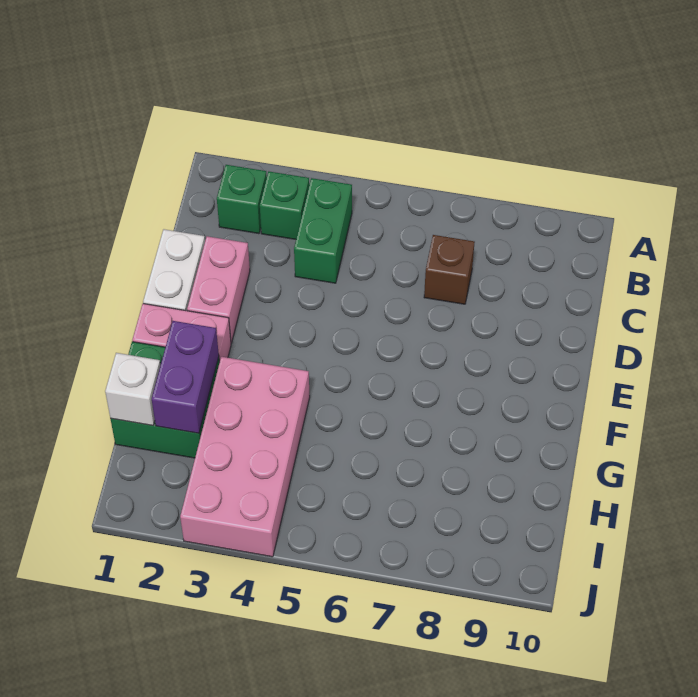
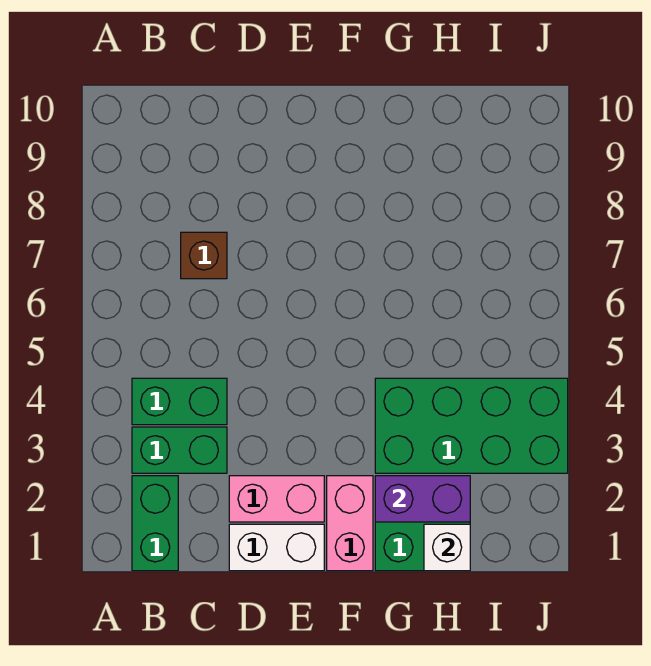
green 1x1 brick [217,165,267,234] -> green 1x2 brick [132,476,178,571]
green 1x1 brick [260,172,309,239] -> green 1x2 brick [132,427,227,473]
pink 2x4 brick [180,357,310,557] -> green 2x4 brick [375,378,568,473]

